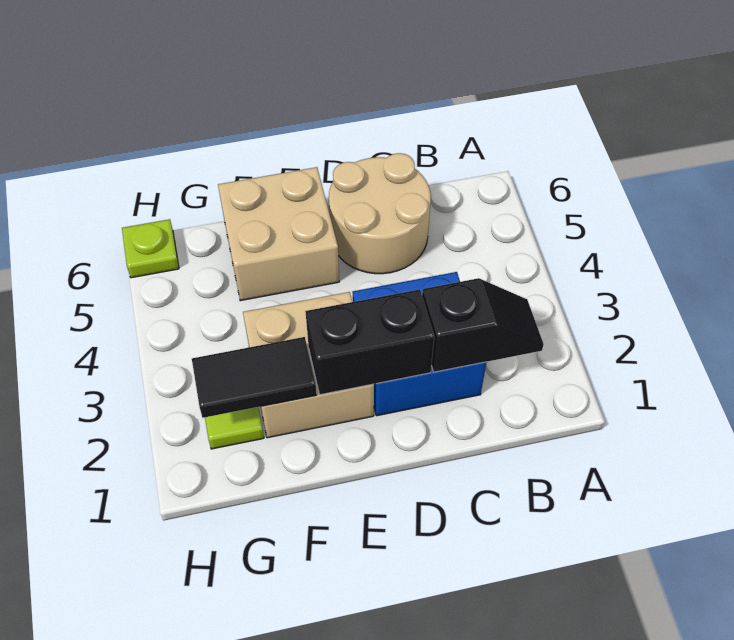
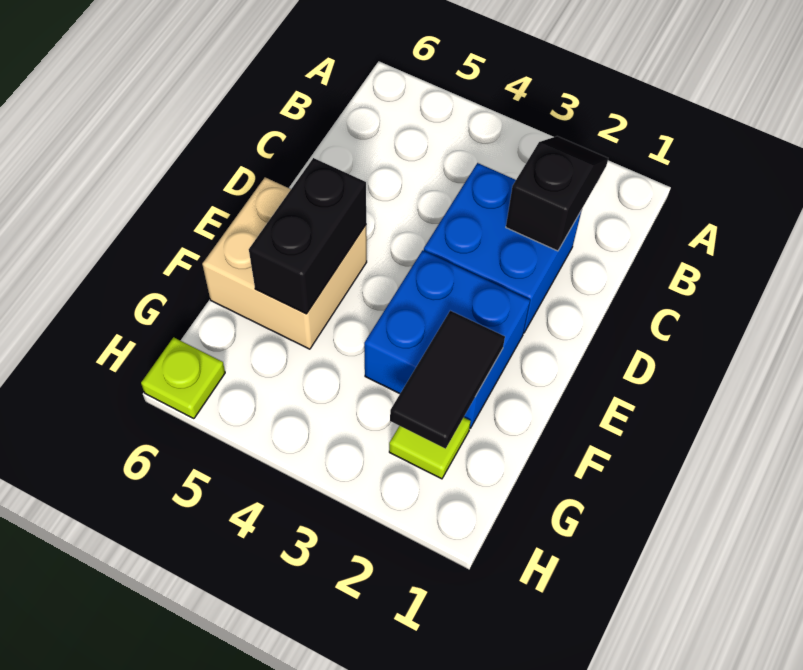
tan 2x2 round brick [329,153,431,274] -> none
black 1x2 brick [305,289,434,395] -> black 1x2 brick moved to [249,158,366,314]
tan 2x2 brick [243,292,374,438] -> blue 2x2 brick [364,250,530,428]

